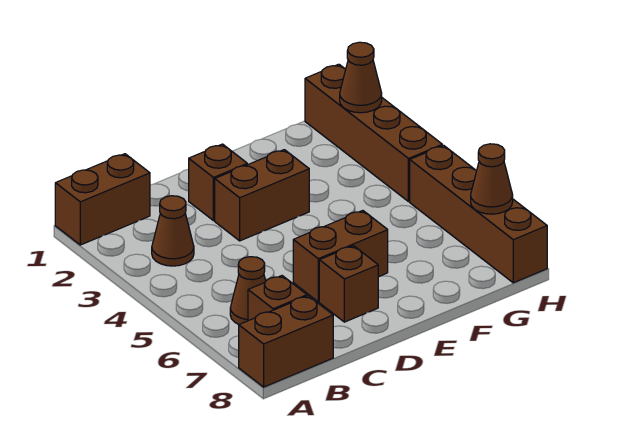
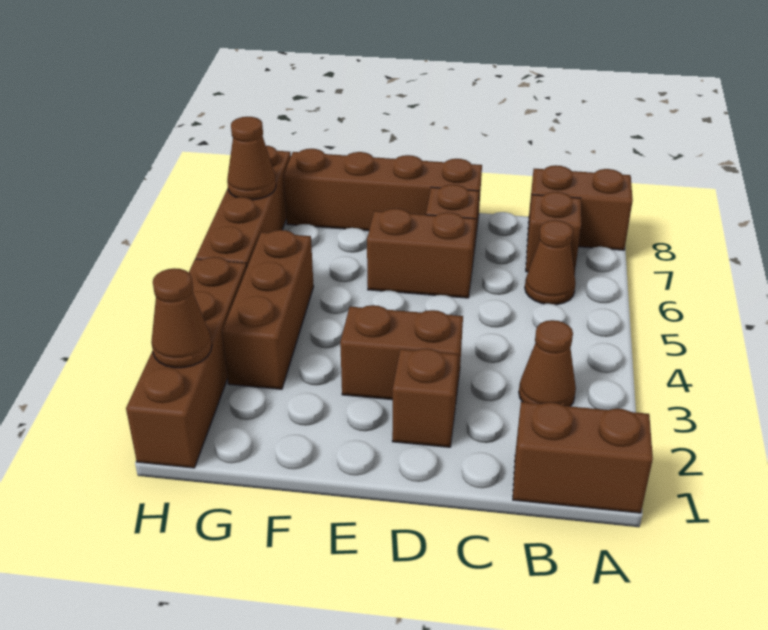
none -> brown 1x4 brick [284,149,482,234]
none -> brown 1x3 brick [222,230,314,389]

